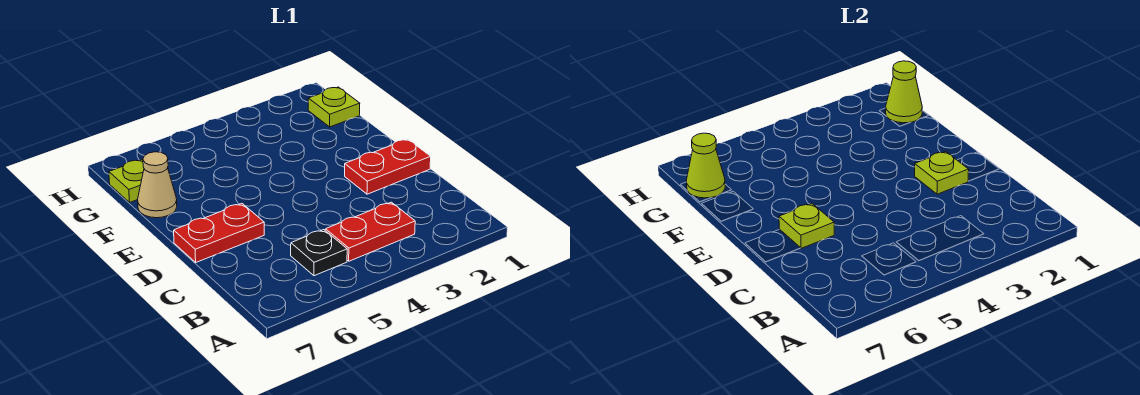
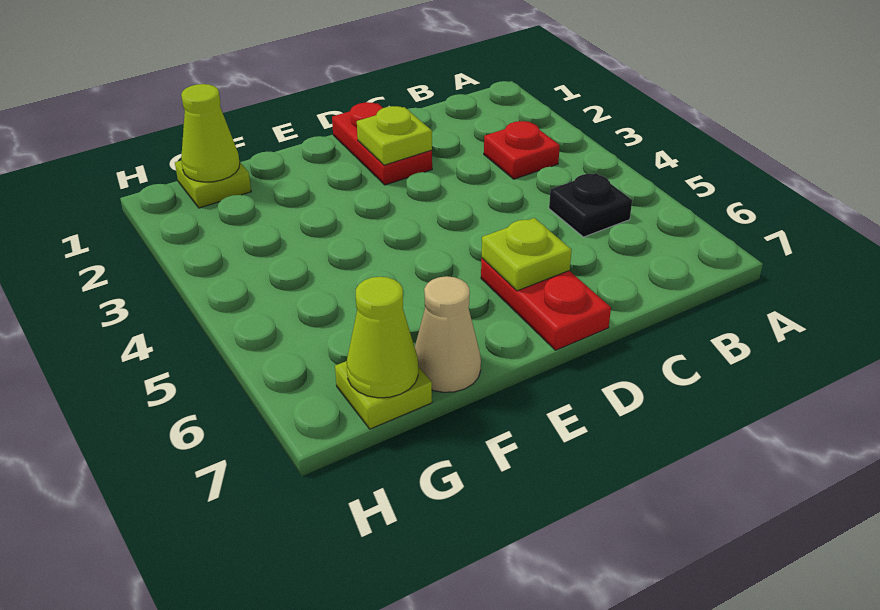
red 1x2 plate [325,202,415,261] -> red 1x1 plate [484,121,560,179]

